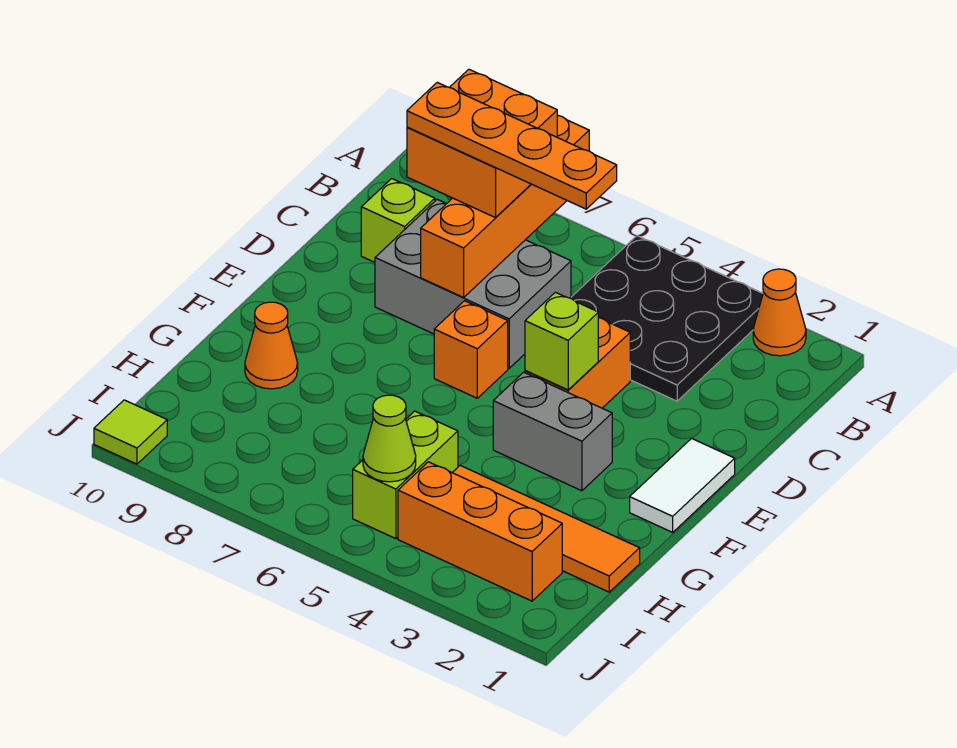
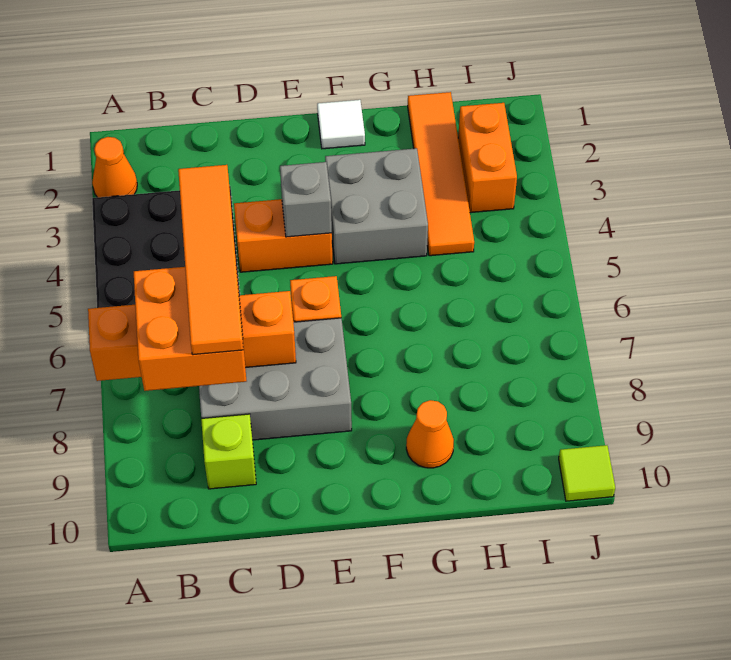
orange 1x4 plate [407,82,617,209] -> orange 1x4 tile [178,165,243,355]
grey 2x3 brick [375,199,571,368] -> grey 2x3 brick turned to [199,318,352,440]
white 1x2 tile [630,438,735,532] -> white 1x1 tile [317,100,365,149]
lime 1x1 brick [525,292,598,390] -> grey 1x1 brick [280,162,332,237]
grey 1x2 brick [493,372,612,491] -> grey 2x2 brick [325,148,428,264]
lime 1x2 brick [353,411,458,539] -> none
orange 1x3 brick [398,462,562,601] -> orange 1x2 brick [458,103,517,213]
lime 1x1 cone [363,395,416,482] -> none

